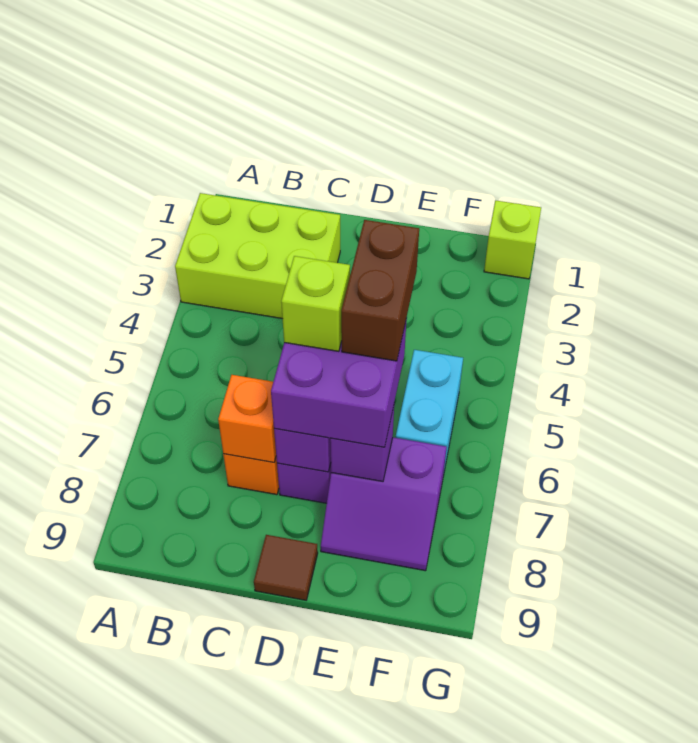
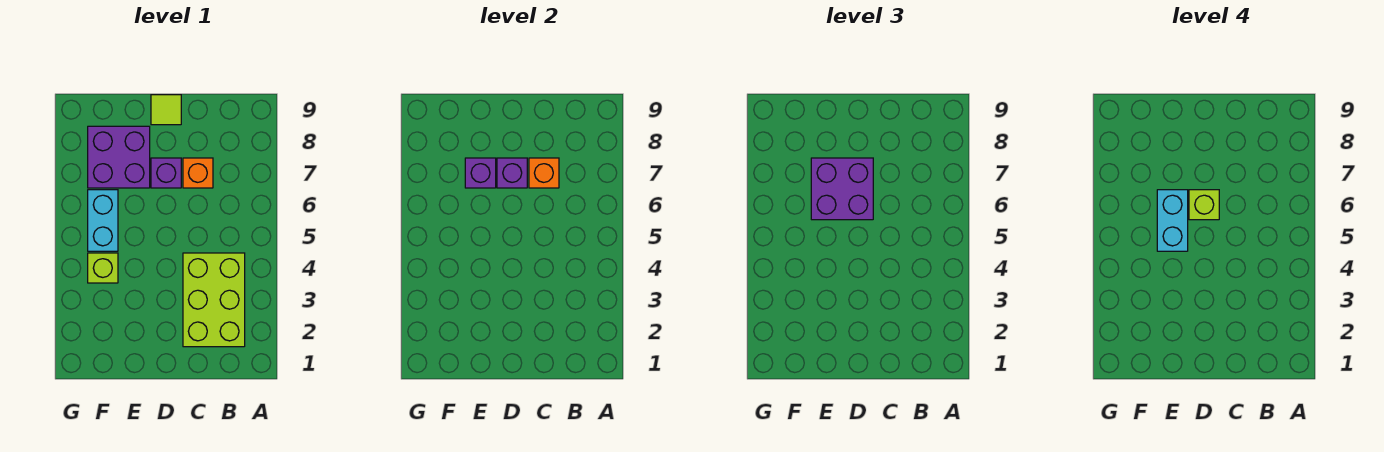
lime 2x3 brick [175,193,340,318] -> lime 2x3 brick turned to [183,253,245,347]
brown 1x1 tile [254,535,318,600] -> lime 1x1 tile [151,95,181,125]
brown 1x2 brick [341,220,419,361] -> cyan 1x2 brick [1157,190,1188,251]
purple 2x2 slope [321,437,447,571] -> purple 2x2 brick [88,126,150,188]
lime 1x1 brick [484,201,541,279] -> lime 1x1 brick moved to [88,253,118,283]

